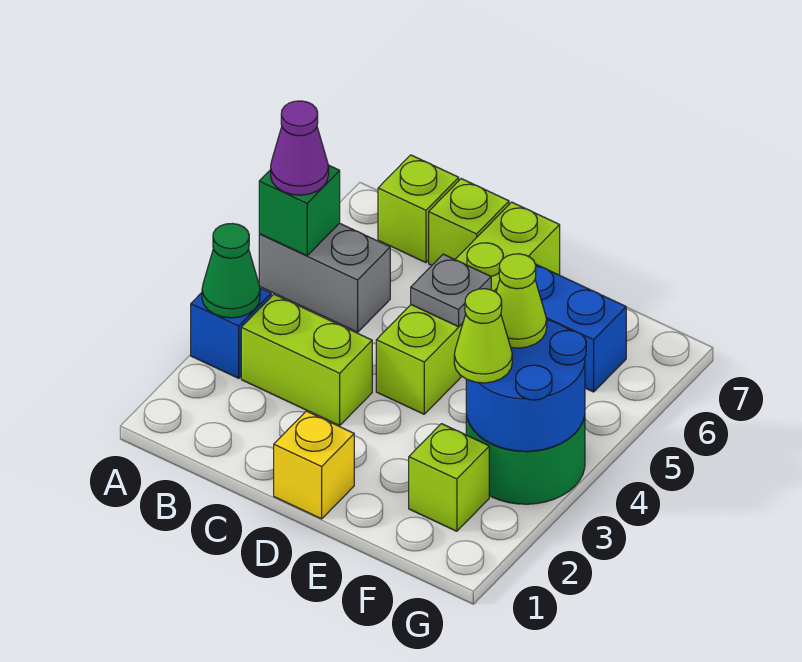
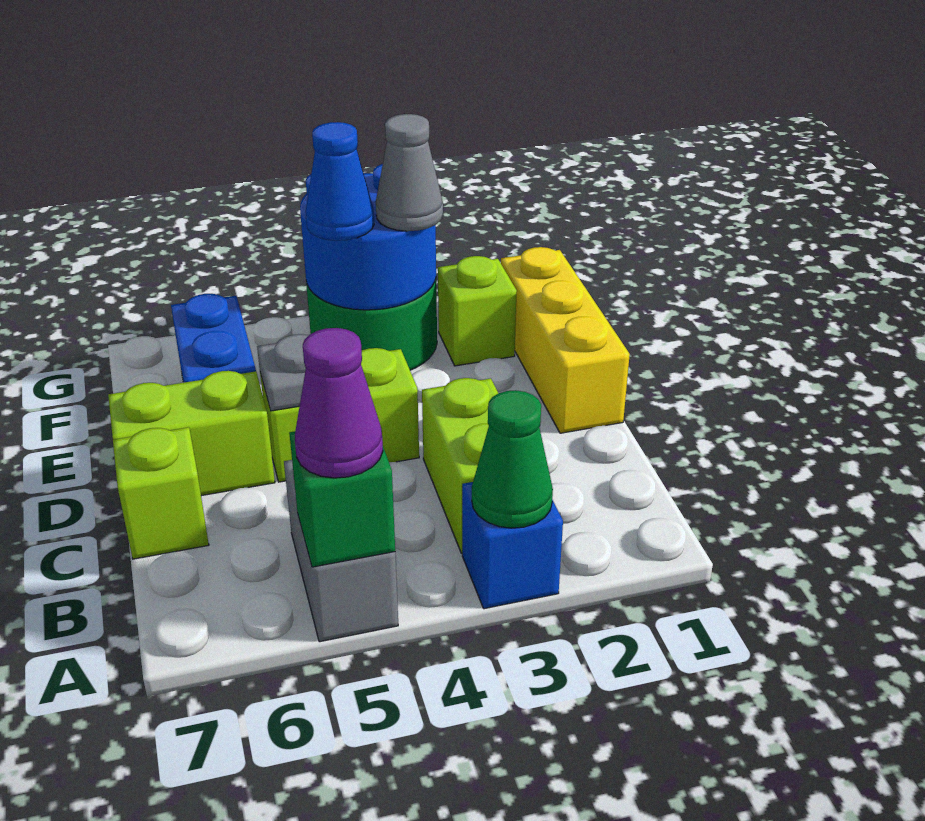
lime 1x1 brick [378,155,459,263] -> none
yellow 1x1 brick [274,411,354,519] -> yellow 1x3 brick [501,247,630,433]
lime 1x1 cone [454,289,512,383] -> grey 1x1 cone [376,114,443,231]
lime 1x1 cone [496,254,547,348] -> blue 1x1 cone [306,122,374,241]

